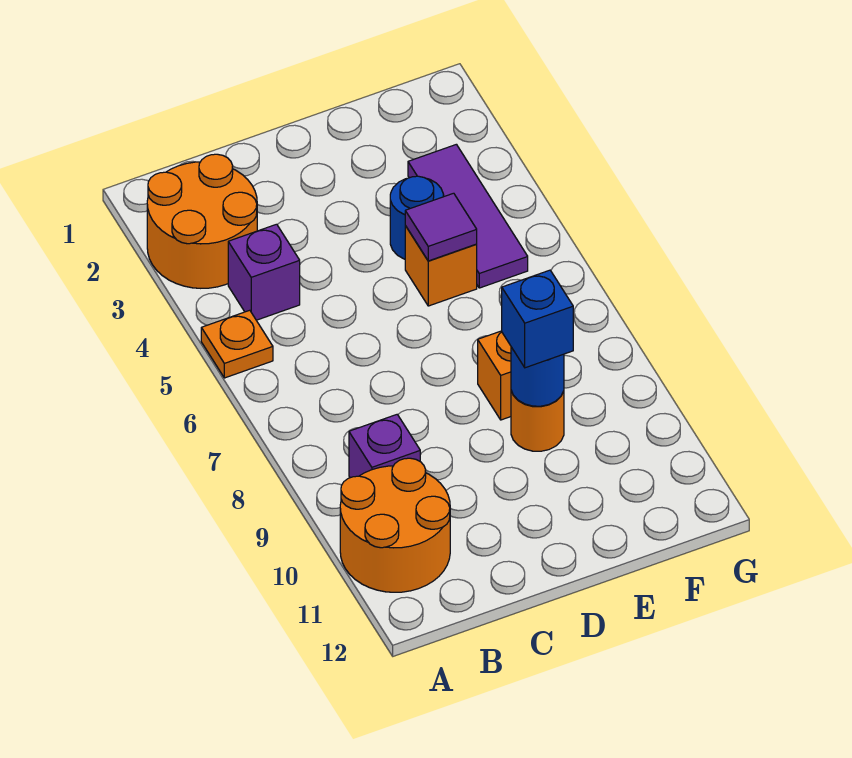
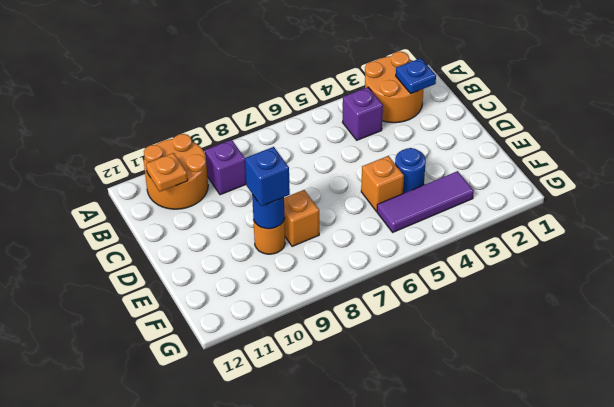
orange 1x1 plate [201,310,273,378] -> orange 1x1 plate moved to [146,153,188,192]
none -> blue 1x1 plate [396,58,436,93]
purple 1x1 tile [405,193,477,261] -> none

